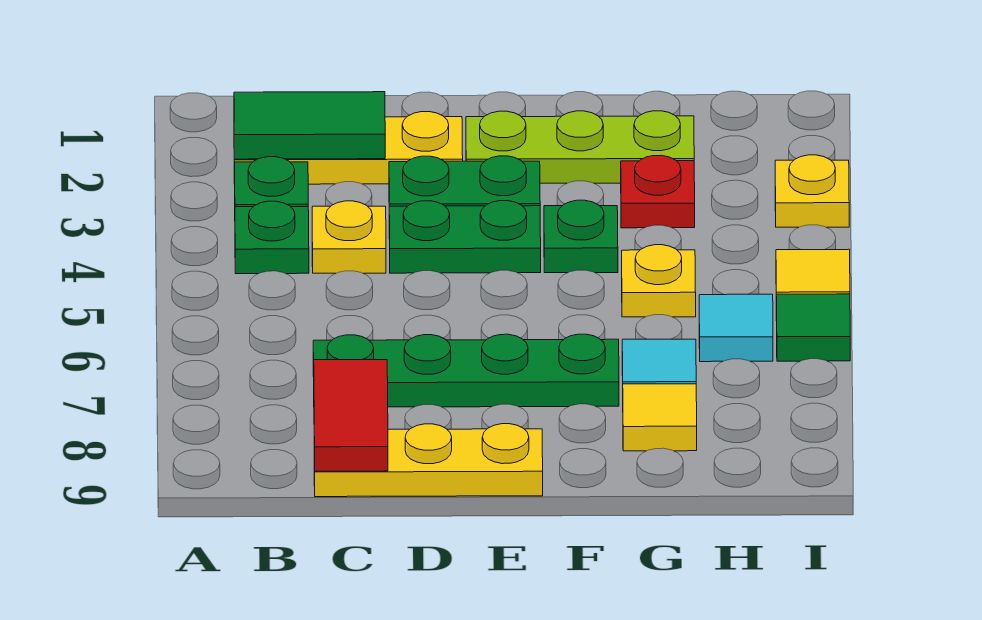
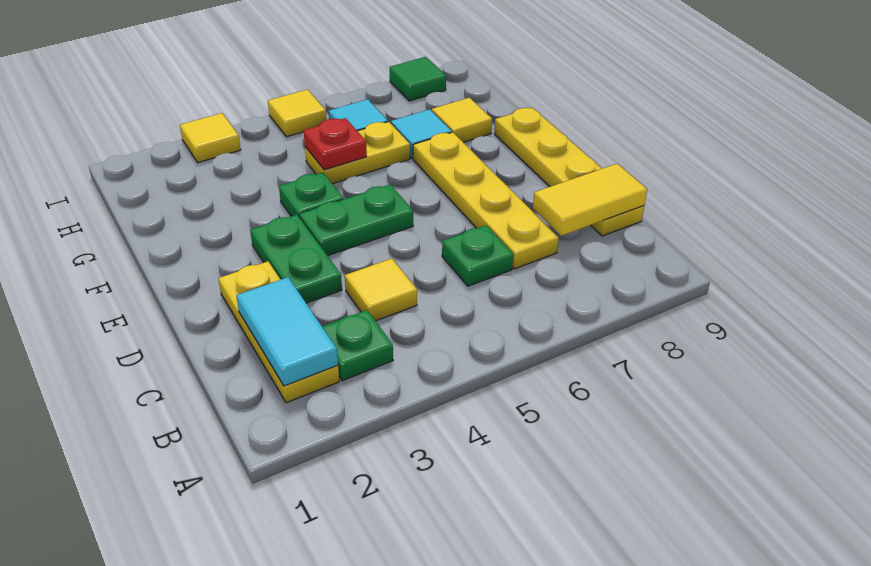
green 1x2 tile [234,92,385,159] -> cyan 1x2 tile [236,277,338,386]
green 1x1 plate [235,201,309,274] -> green 1x1 plate moved to [442,225,513,286]
yellow 1x1 plate [312,201,386,273] -> yellow 1x1 tile [345,259,417,321]
green 1x4 plate [313,334,619,407] -> yellow 1x4 plate [413,132,559,269]
red 1x2 tile [314,360,388,471] -> yellow 1x2 tile [533,164,647,236]
yellow 1x3 plate [314,424,543,497] -> yellow 1x4 plate [494,108,644,236]
green 1x2 plate [389,201,541,273] -> green 1x2 plate turned to [299,185,413,256]
lime 1x3 plate [466,111,694,183] -> none
red 1x1 plate [621,155,695,228] -> red 1x1 plate moved to [304,118,367,170]
yellow 1x1 plate [622,245,696,317] -> yellow 1x2 plate [305,122,410,184]
yellow 1x1 plate [775,155,849,227] -> yellow 1x1 tile [180,113,241,163]
green 1x1 tile [776,294,850,361] -> green 1x1 tile moved to [390,57,446,101]

